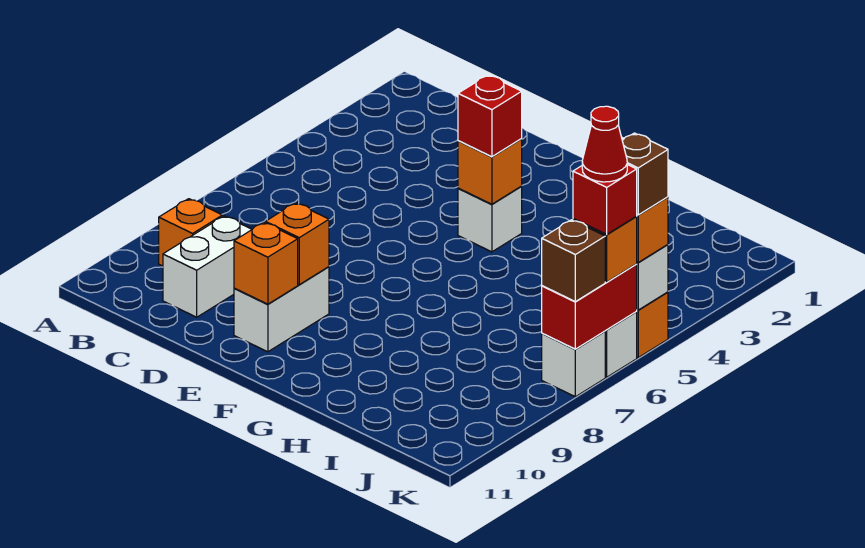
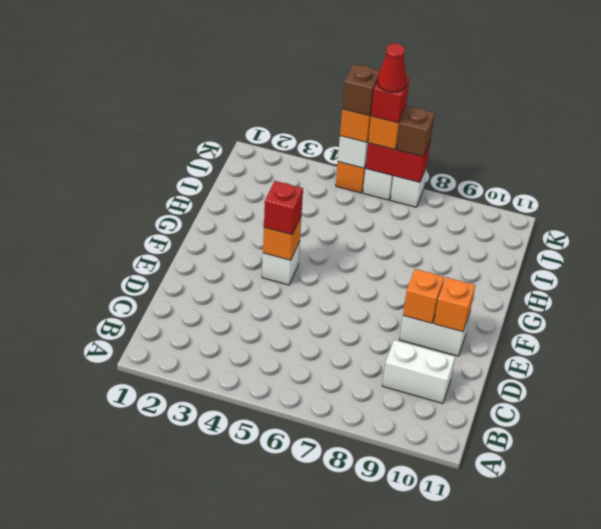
orange 1x1 brick [159,199,222,266] -> none

